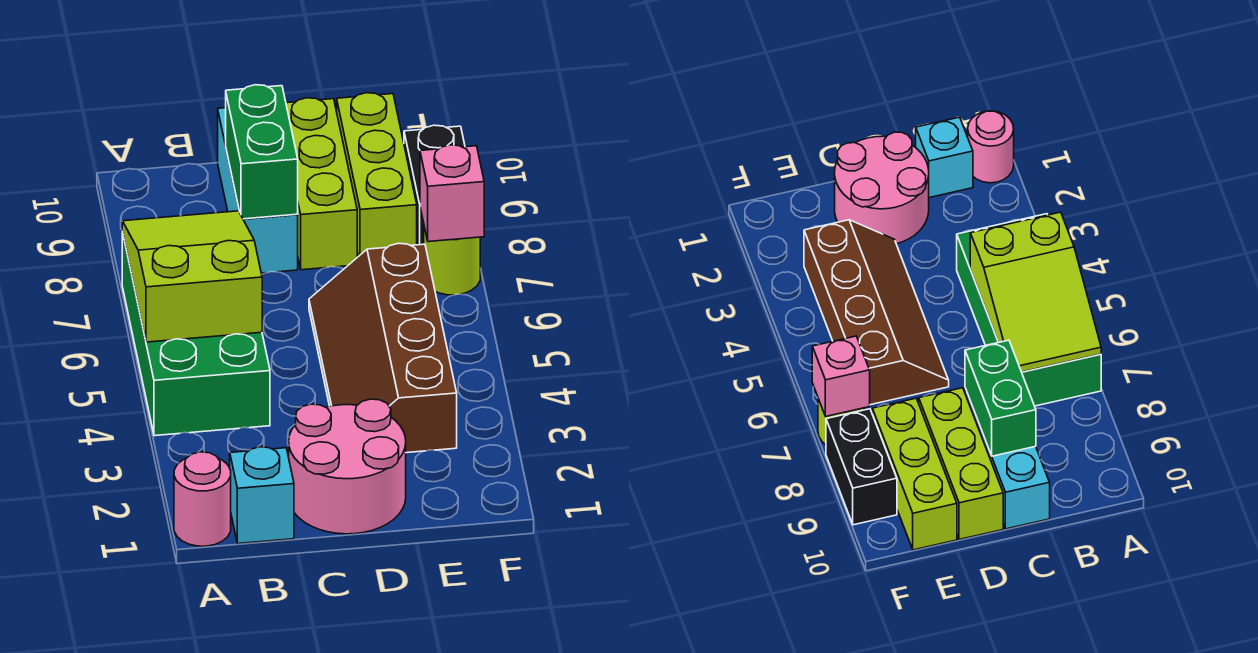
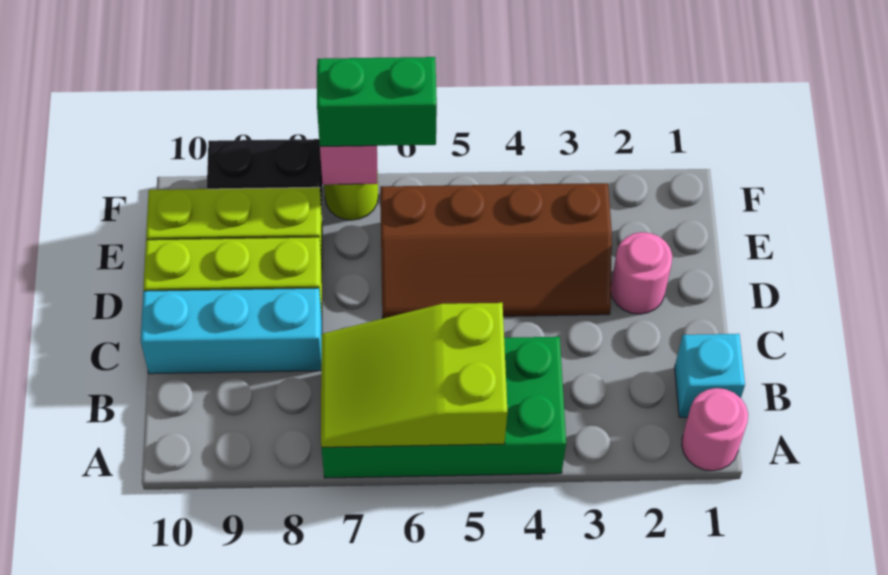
pink 2x2 round brick [289,399,406,534] -> pink 1x1 round brick [611,232,672,314]
green 1x2 brick [226,85,298,219] -> green 1x2 brick moved to [317,57,437,146]

